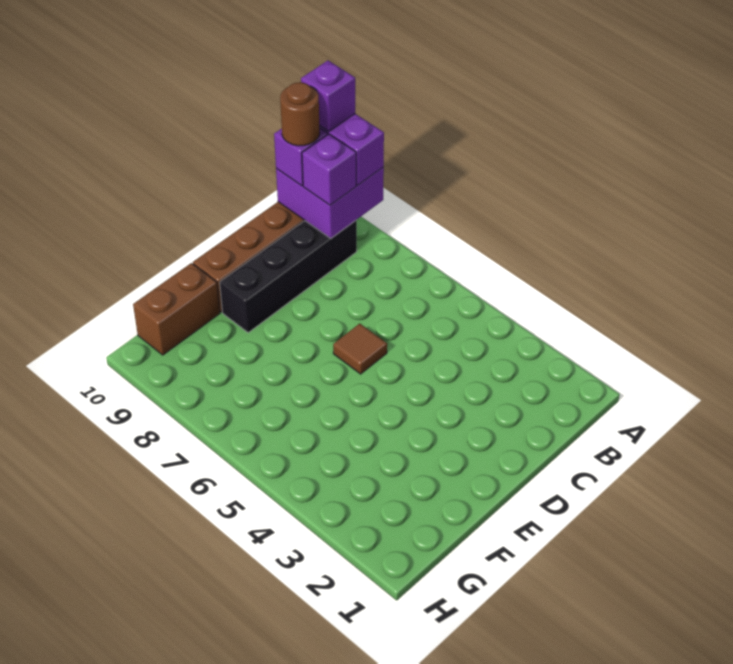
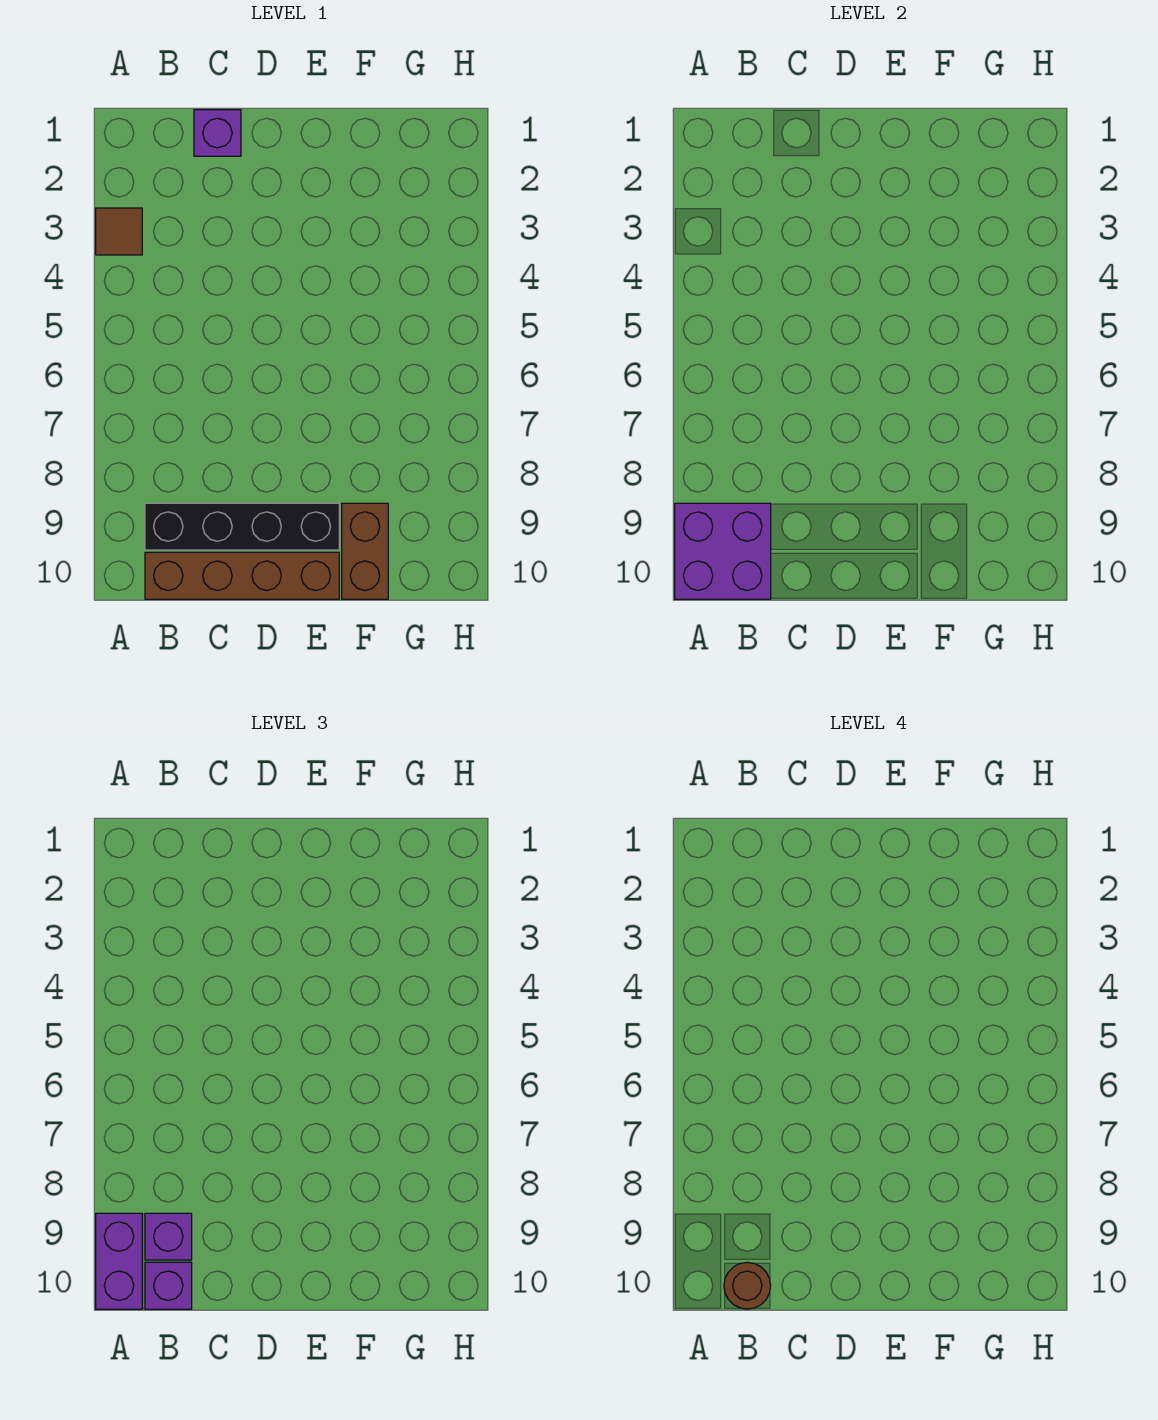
purple 1x1 brick [301,60,355,131] -> purple 1x1 brick moved to [194,110,241,156]
brown 1x1 tile [333,324,387,374] -> brown 1x1 tile moved to [96,208,142,255]
brown 1x2 brick [133,263,220,355] -> brown 1x2 brick turned to [342,503,388,599]

